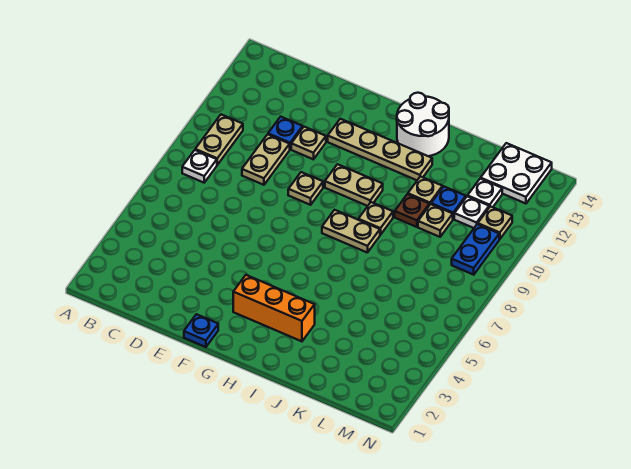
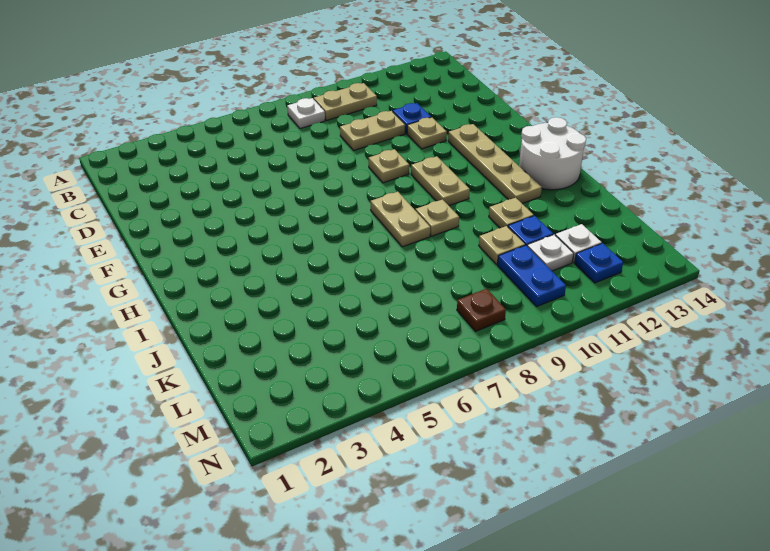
blue 1x1 plate [184,314,218,347] -> blue 1x1 plate moved to [575,243,623,283]
orange 1x3 brick [233,275,315,341] -> none
brown 1x1 plate [395,194,429,227] -> brown 1x1 plate moved to [457,289,506,331]
white 2x2 plate [481,143,552,204] -> none
blue 1x2 plate [452,224,499,275] -> blue 1x2 plate turned to [498,245,566,306]
tan 1x1 plate [478,206,512,239] -> none

